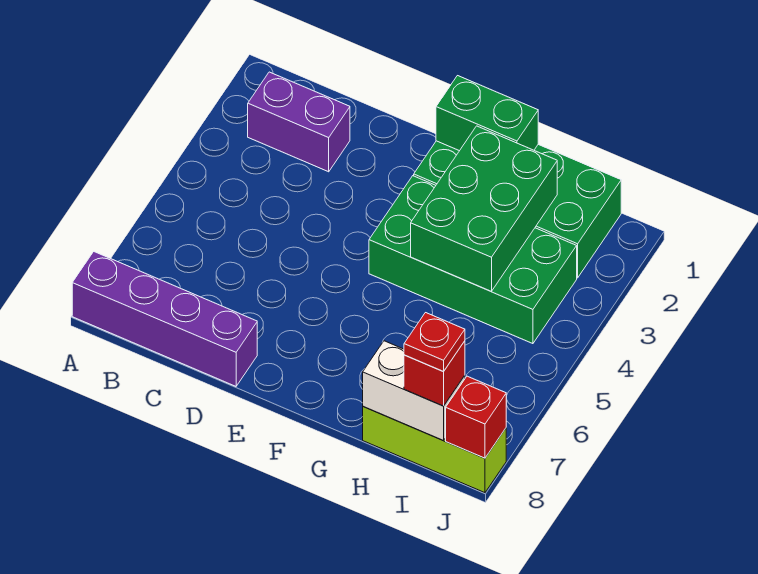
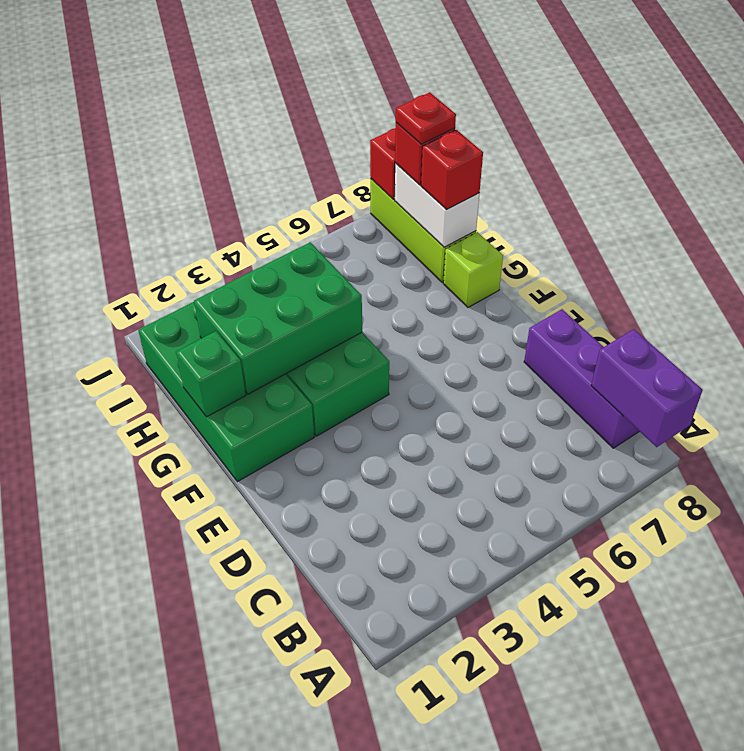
purple 1x4 brick [72,252,257,386] -> purple 1x3 brick [524,309,639,448]
purple 1x2 brick [248,72,350,172] -> purple 1x2 brick moved to [591,329,703,447]
green 1x2 brick [436,76,538,151] -> green 1x1 brick [176,331,246,417]
none -> lime 1x1 brick [443,232,503,307]
none -> red 1x1 brick [421,130,483,209]

